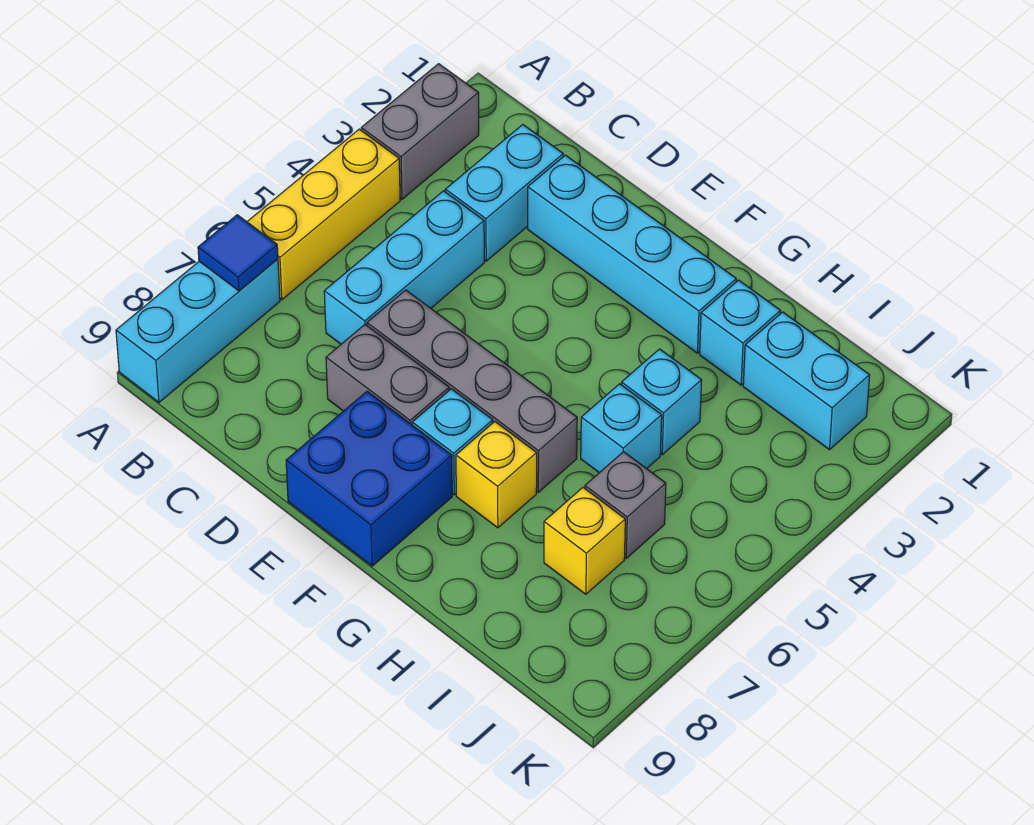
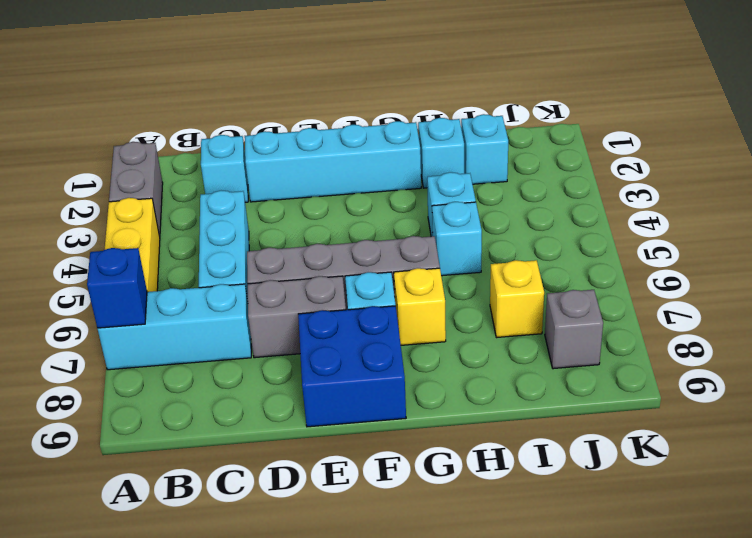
cyan 1x3 brick [116,259,280,402] -> cyan 1x3 brick turned to [97,284,251,370]
blue 1x1 tile [198,215,278,291] -> blue 1x1 brick [87,248,147,328]
cyan 1x2 brick [445,125,563,261] -> cyan 1x1 brick [201,135,248,202]
cyan 1x2 brick [743,312,870,450] -> cyan 1x1 brick [461,114,508,184]
grey 1x1 brick [585,452,666,558] -> grey 1x1 brick moved to [545,290,603,369]

